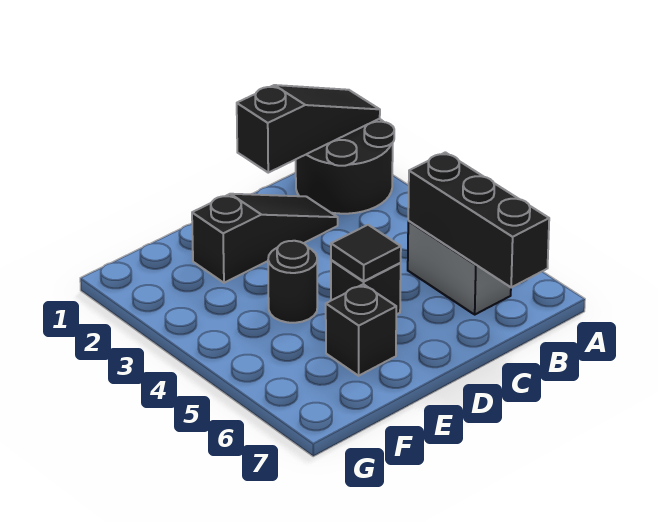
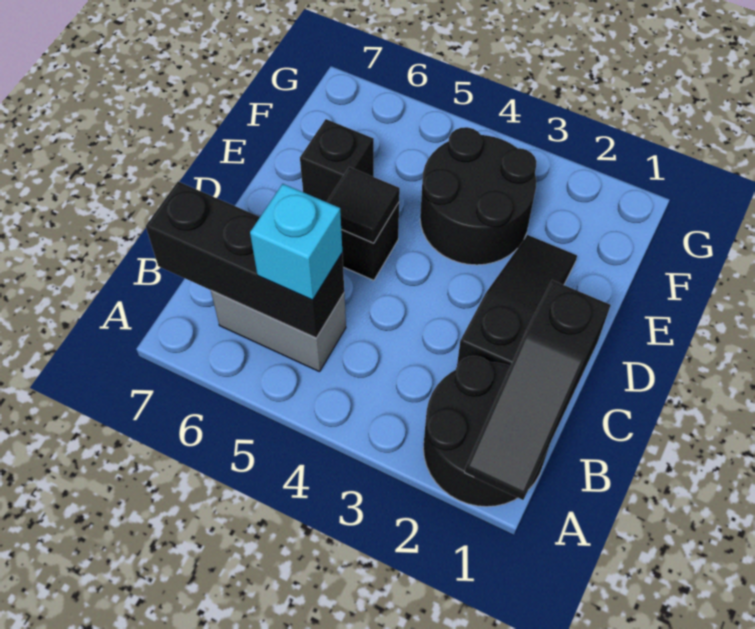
none -> cyan 1x1 brick [250,184,342,300]
black 1x3 slope [192,194,338,283] -> black 1x3 slope turned to [457,235,577,366]
black 1x1 round brick [268,241,317,323] -> black 2x2 round brick [420,127,537,265]

